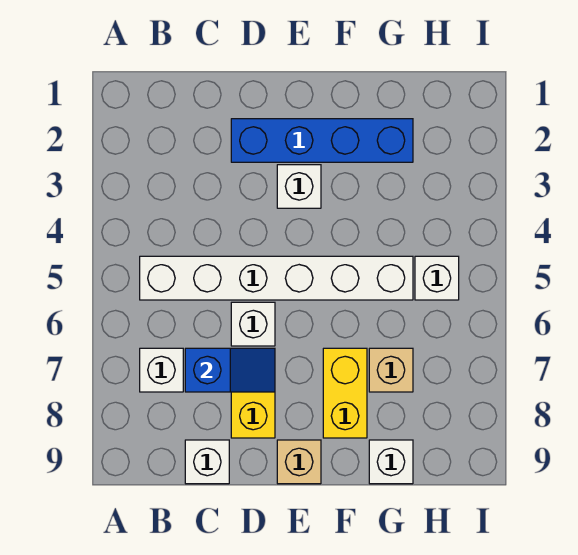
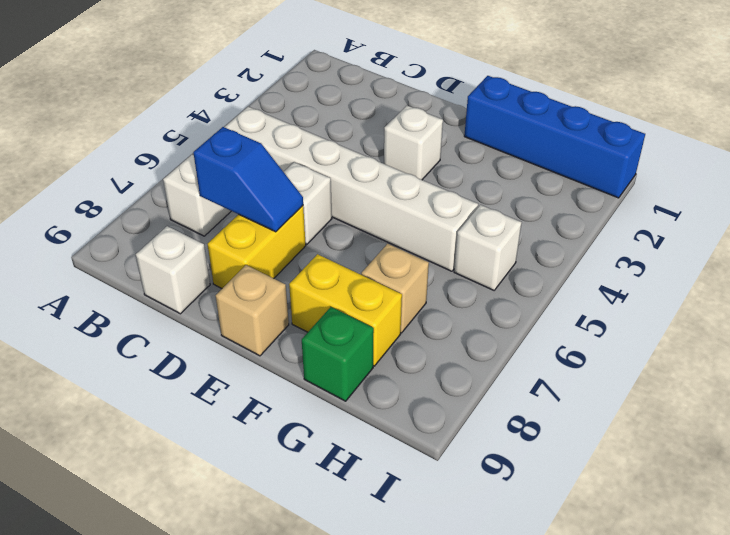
blue 1x4 brick [231,119,413,162] -> blue 1x4 brick moved to [464,76,645,198]
yellow 1x2 brick [323,348,367,438] -> yellow 1x2 brick turned to [289,254,402,366]
white 1x1 brick [369,440,413,484] -> green 1x1 brick [302,307,374,401]

